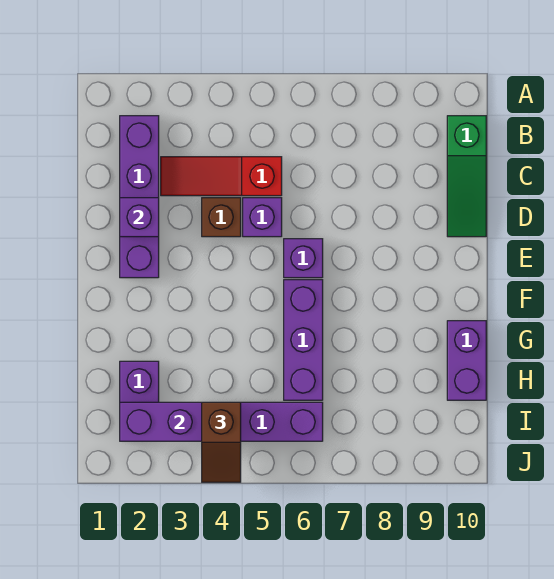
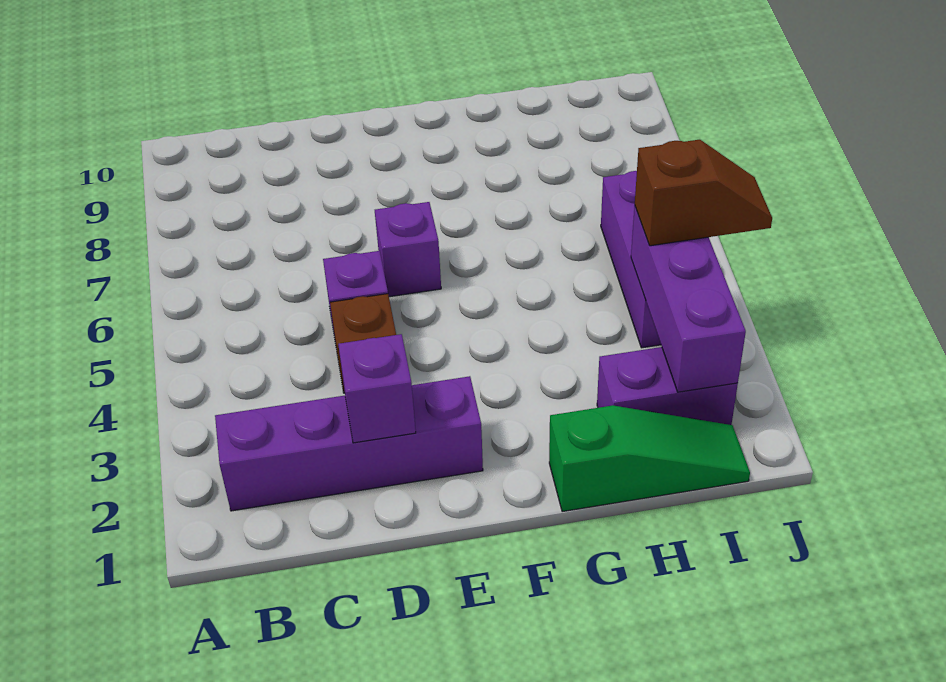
green 1x3 slope [447,116,486,237] -> green 1x3 slope moved to [549,405,750,512]
red 1x3 slope [161,157,282,196] -> none
purple 1x3 brick [284,280,323,400] -> none
purple 1x2 brick [447,321,486,400] -> none

